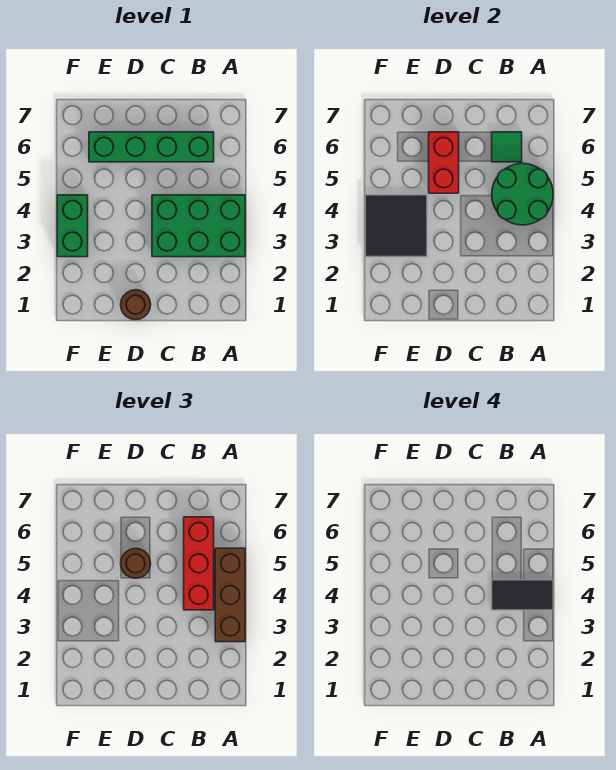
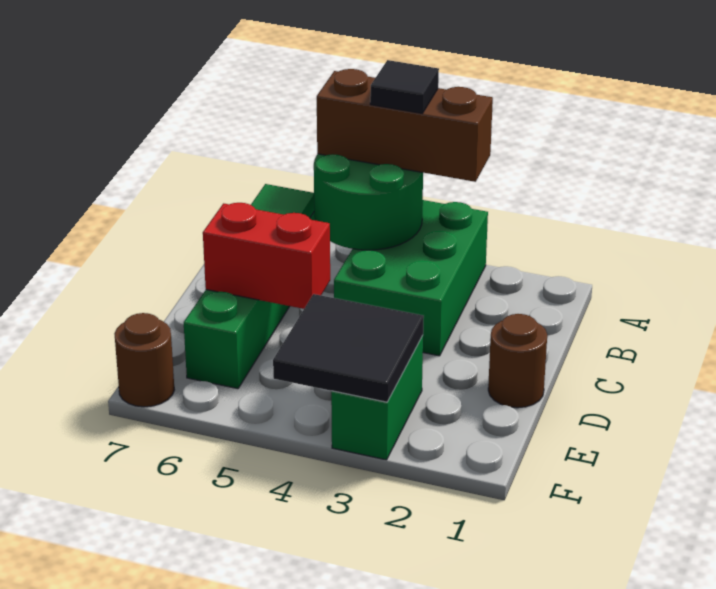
black 1x2 tile [492,580,553,610] -> black 1x1 tile [370,60,439,113]
red 1x3 brick [184,517,214,610] -> none
brown 1x1 round brick [121,548,151,578] -> brown 1x1 round brick moved to [114,313,174,407]
green 1x2 brick [57,195,88,257] -> green 1x2 brick turned to [331,336,423,460]

